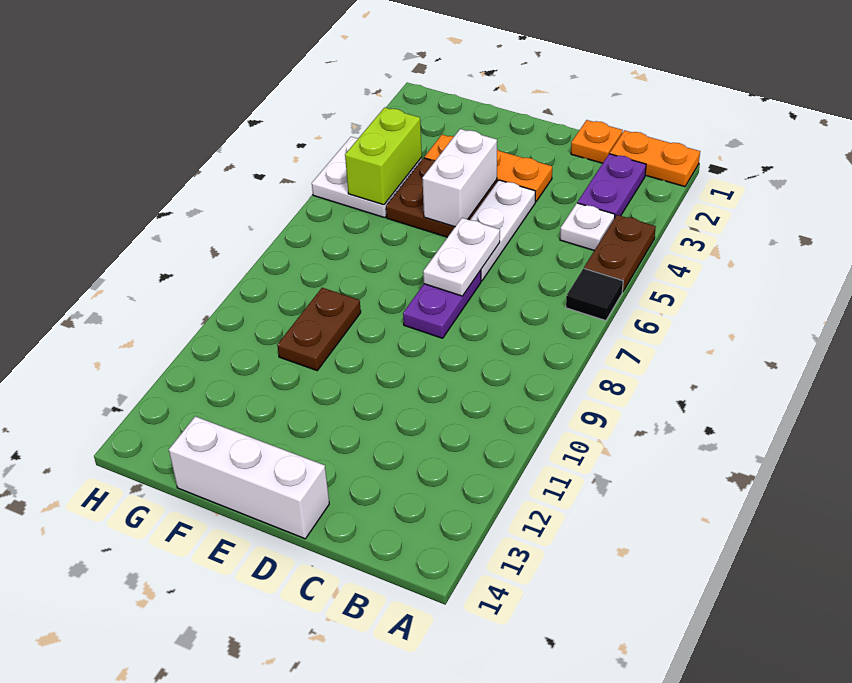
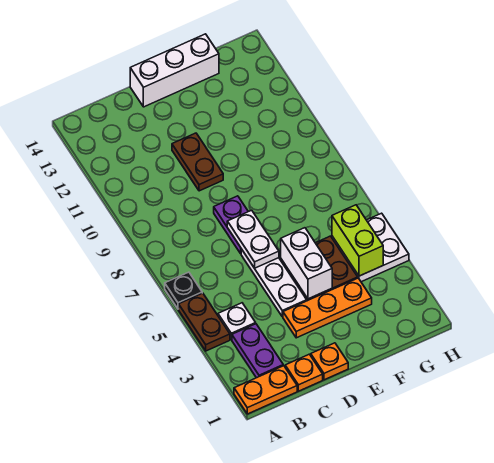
black 1x1 tile [566,269,623,321] -> black 1x1 plate [165,272,202,309]
none -> orange 1x1 plate [311,343,348,380]
brown 1x2 plate [277,288,361,370] -> brown 1x2 plate moved to [172,133,223,191]

